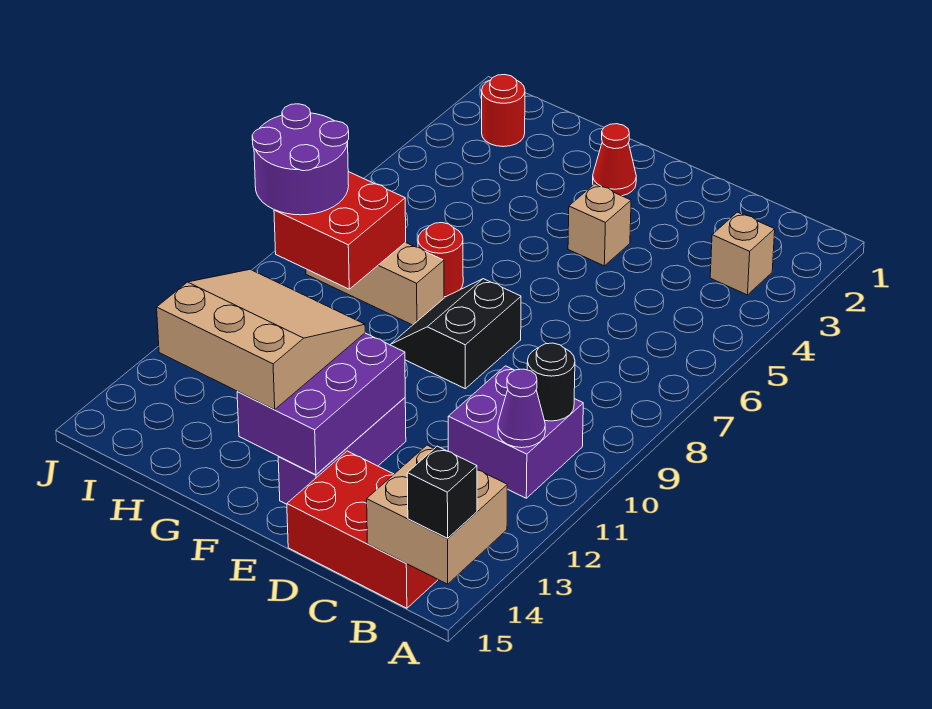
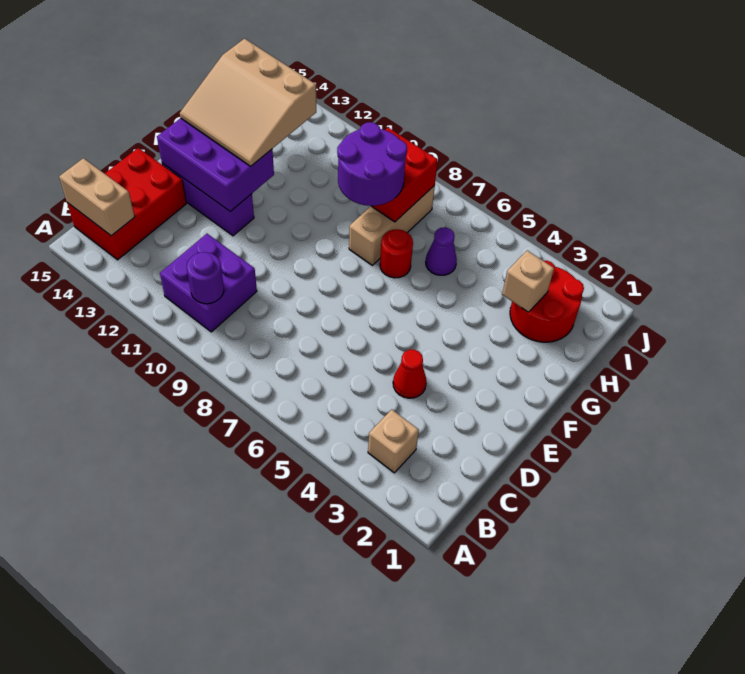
tan 2x2 brick [367,445,507,584] -> tan 1x2 brick [59,158,135,236]
black 1x1 brick [407,446,477,538] -> none
black 1x1 round brick [527,343,575,421] -> purple 1x1 round brick [187,252,224,304]
purple 1x1 cone [498,369,545,448] -> purple 1x1 cone moved to [426,227,457,275]
tan 1x1 brick [568,184,631,266] -> tan 1x1 brick moved to [502,251,554,312]
black 2x2 slope [390,279,521,389] -> none
red 1x1 cone [593,124,636,196] -> red 1x1 cone moved to [393,350,426,398]
tan 3x3 slope [157,269,365,409] -> tan 3x3 slope turned to [180,39,316,166]
red 1x1 round brick [482,75,525,147] -> red 2x2 round brick [510,260,584,342]
purple 2x2 round brick [252,104,349,215] -> purple 2x2 round brick moved to [337,122,407,206]

